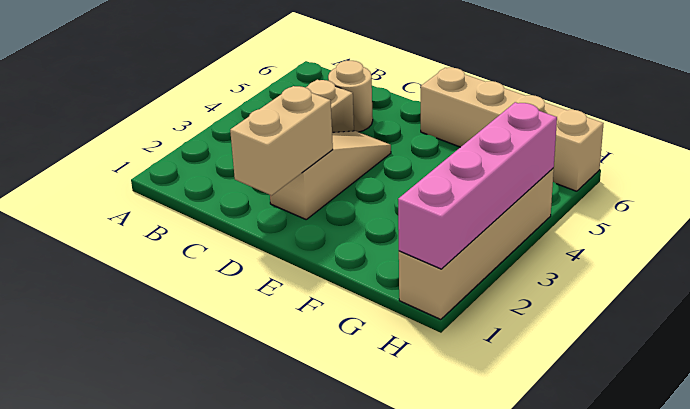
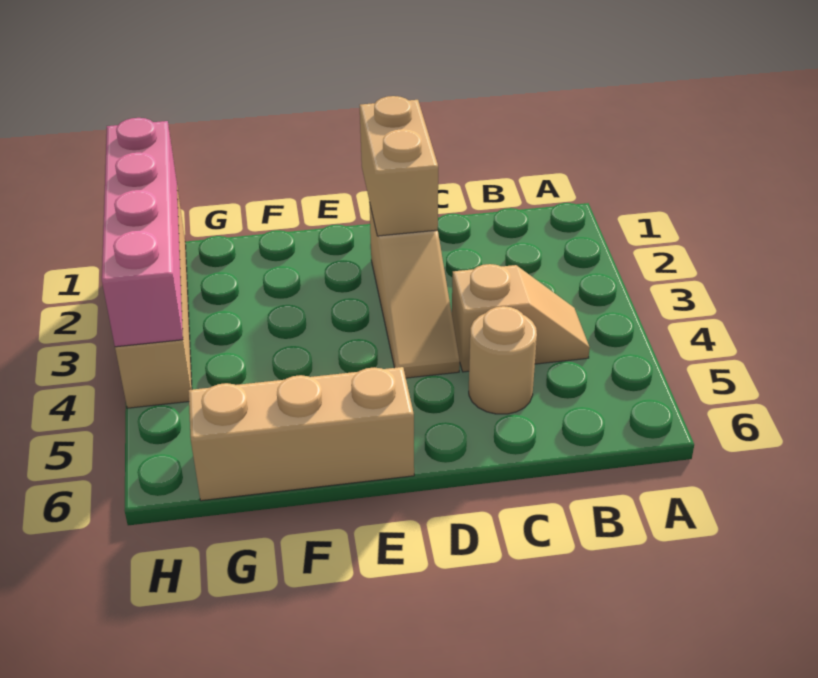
tan 1x4 brick [421,68,604,191] -> tan 1x3 brick [189,367,414,501]

